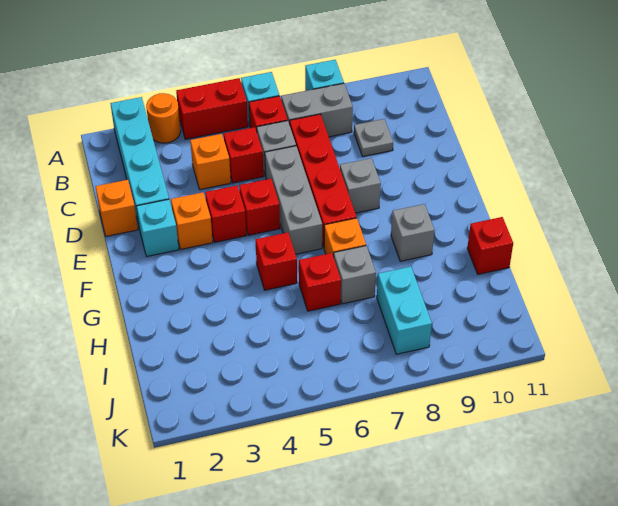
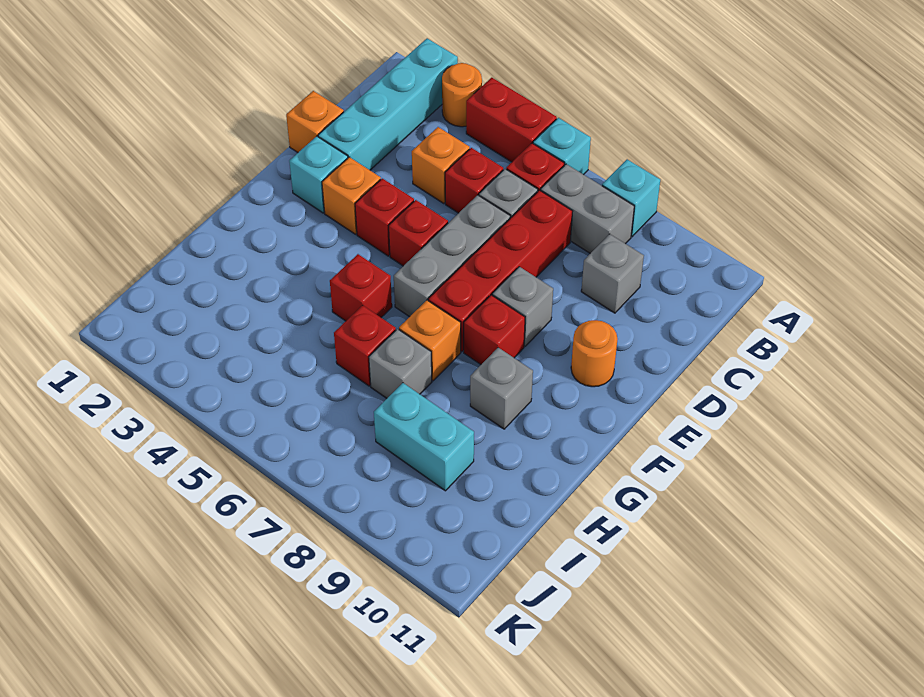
grey 1x1 plate [354,119,393,157] -> grey 1x1 brick [581,234,644,313]
none -> orange 1x1 round brick [571,320,617,387]
red 1x1 brick [467,217,513,274] -> red 1x1 brick moved to [464,295,525,364]
cyan 1x2 brick [377,267,432,354] -> cyan 1x2 brick turned to [374,383,474,491]

